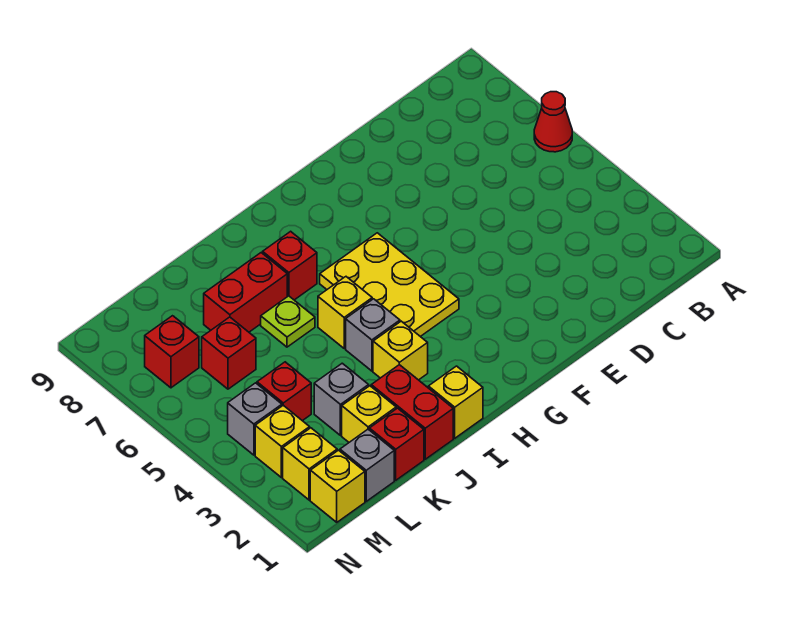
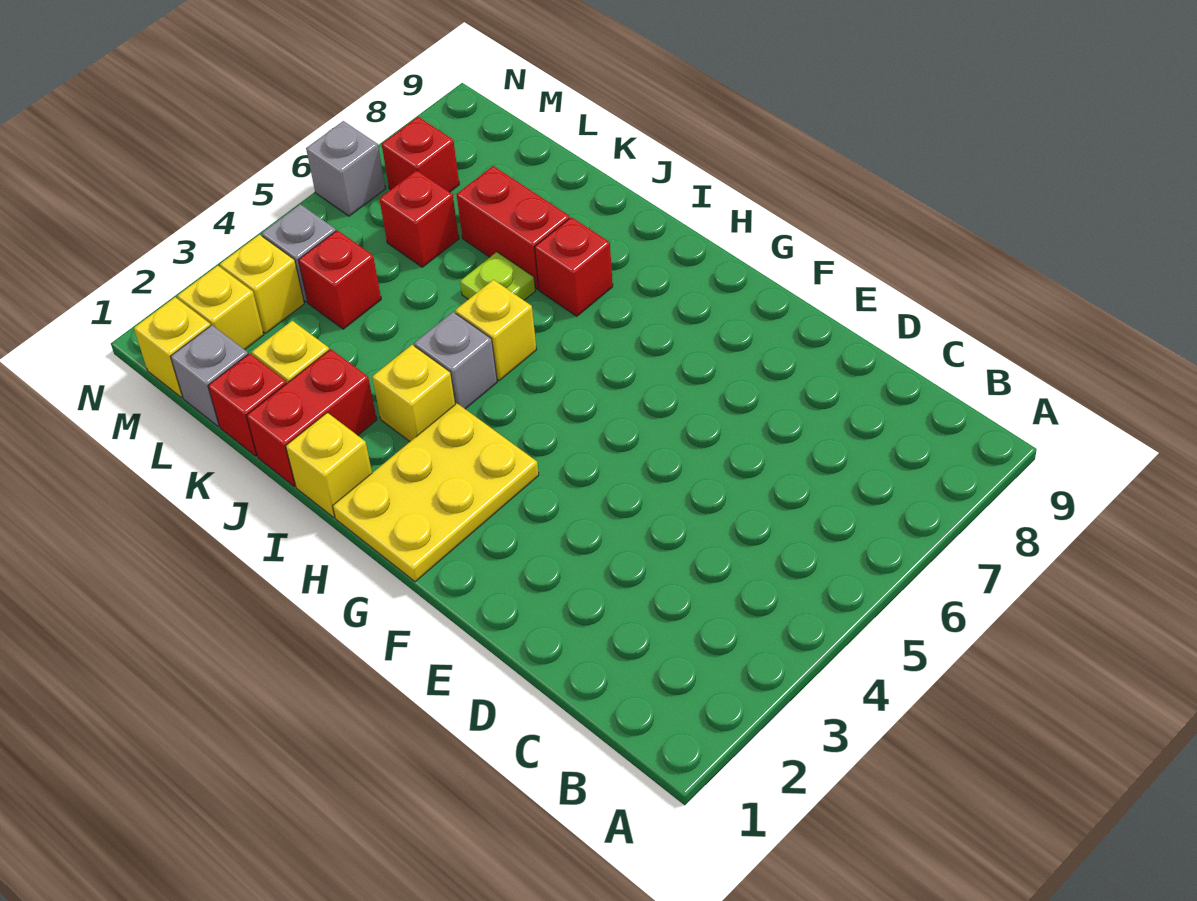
red 1x1 cone [534,92,572,152] -> none
yellow 2x3 plate [320,233,459,337] -> yellow 2x3 plate moved to [333,403,539,582]
grey 1x1 brick [314,363,369,435] -> grey 1x1 brick moved to [306,121,386,216]

